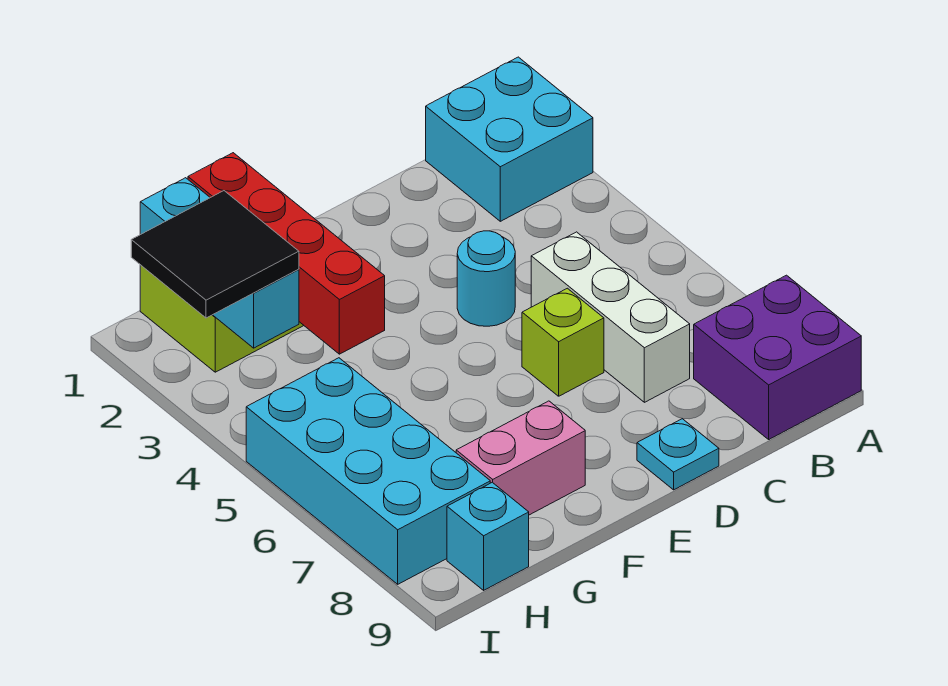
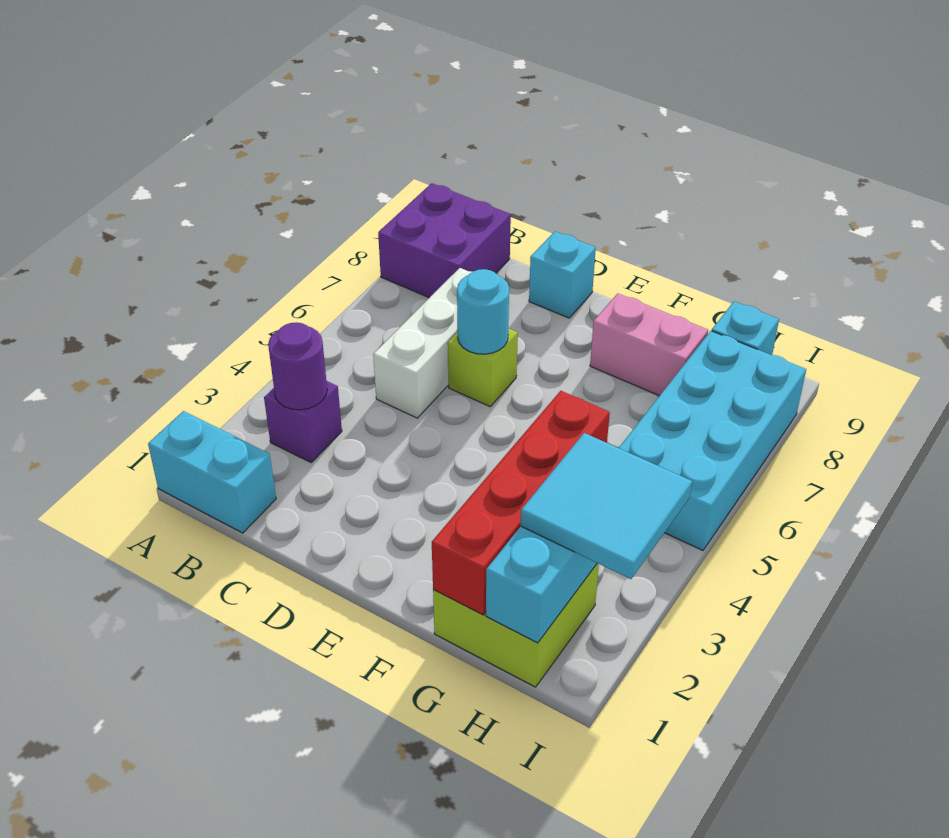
cyan 2x2 brick [426,57,593,221] -> cyan 1x2 brick [148,411,276,533]
none -> purple 1x1 brick [264,381,342,462]
none -> purple 1x1 round brick [268,322,327,410]
cyan 1x1 round brick [457,231,515,326] -> cyan 1x1 round brick moved to [457,269,509,354]
cyan 1x1 plate [637,419,719,490] -> cyan 1x1 brick [529,232,596,318]
black 2x2 tile [131,191,299,318] -> cyan 2x2 tile [521,433,692,579]

